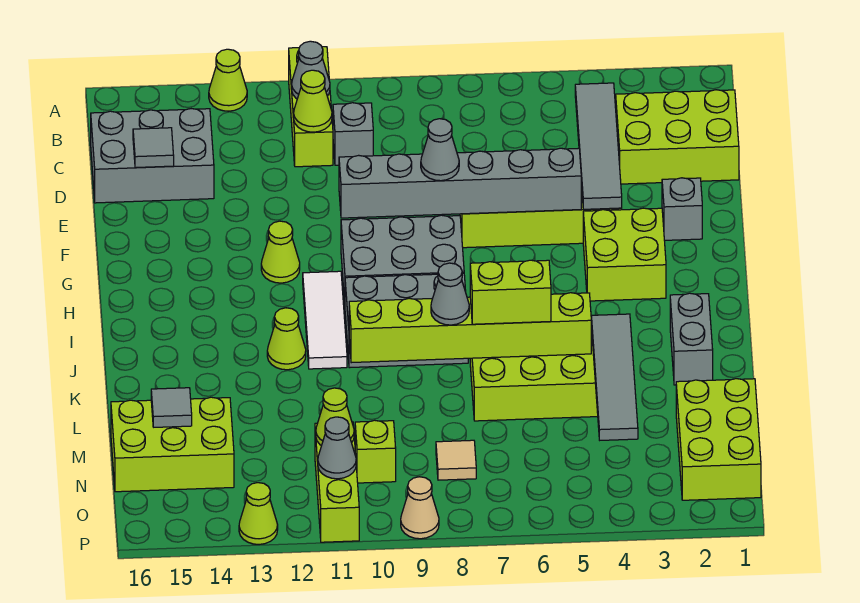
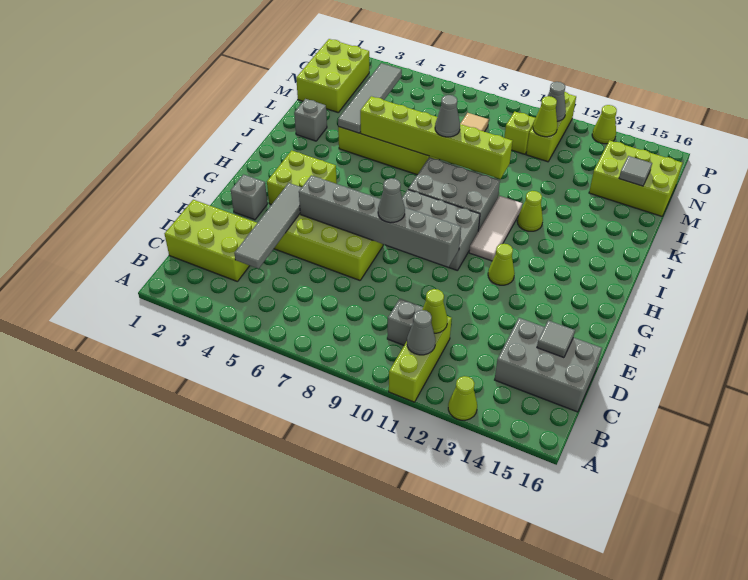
grey 1x2 brick [670,293,713,385] -> grey 1x1 brick [294,99,327,141]
lime 1x2 brick [470,260,551,324] -> none
tan 1x1 cone [401,477,439,539] -> none

